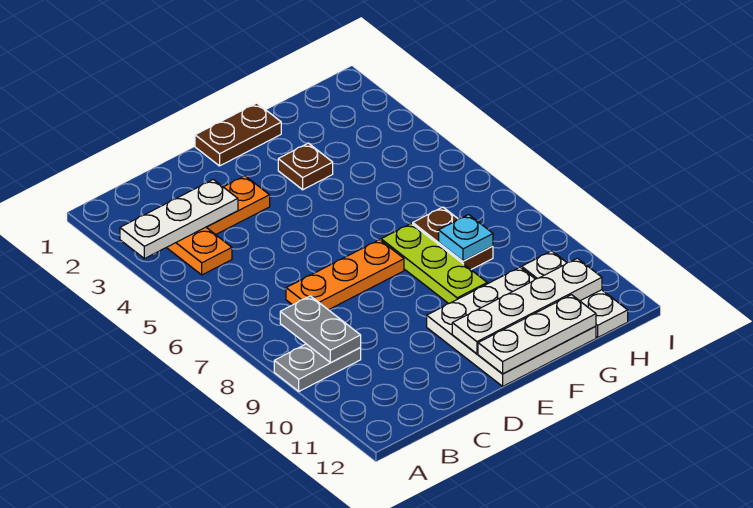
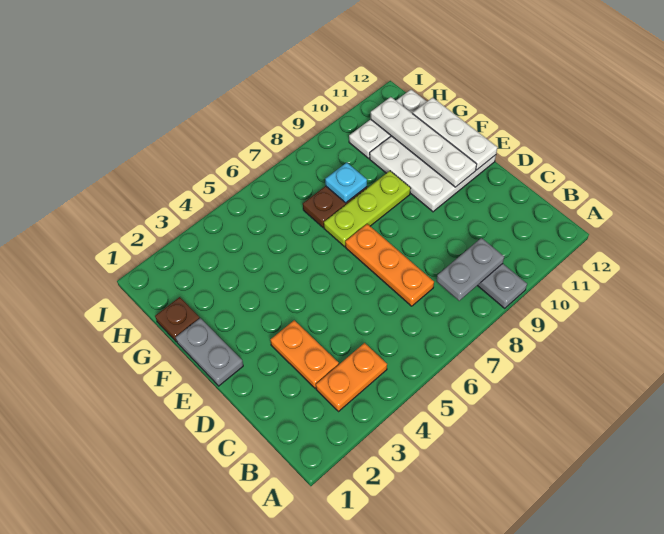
white 1x3 plate [120,179,238,259] -> none
brown 1x2 plate [195,103,281,166] -> grey 1x2 plate [176,318,243,386]
brown 1x1 plate [278,143,333,190] -> brown 1x1 plate moved to [155,297,200,342]

